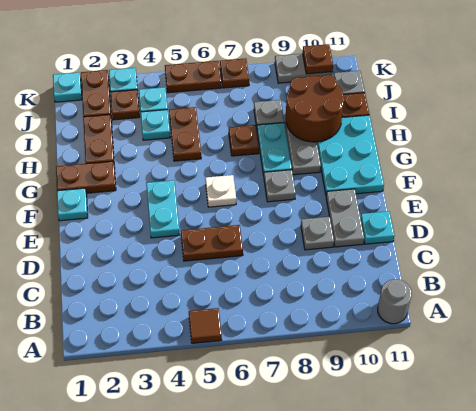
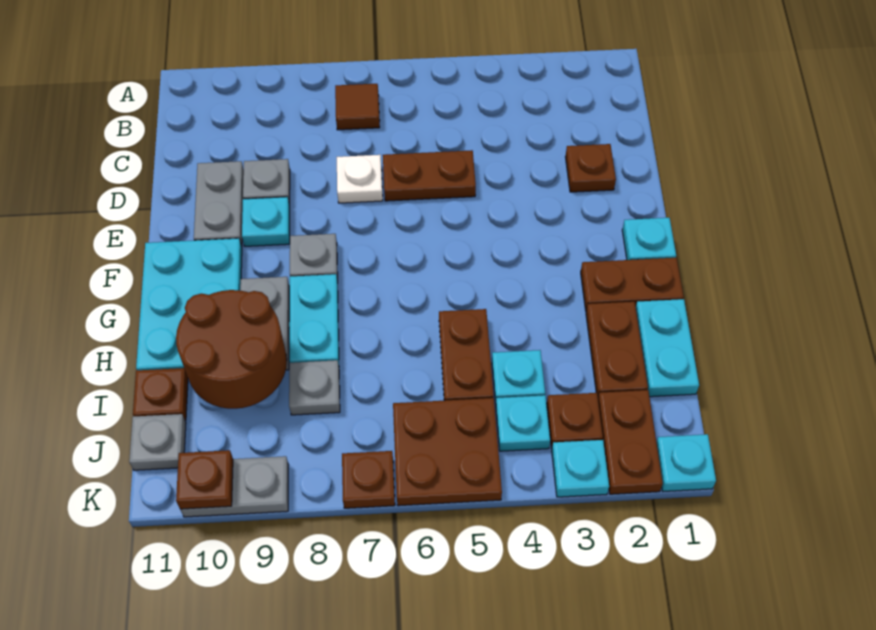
brown 1x1 tile [189,308,222,343] -> brown 1x1 tile moved to [335,84,380,130]
grey 1x1 round brick [378,279,412,324] -> none
cyan 1x1 plate [361,211,394,244] -> cyan 1x1 plate moved to [242,197,290,246]
cyan 1x2 plate [146,180,180,238] -> cyan 1x2 plate moved to [636,299,699,397]
white 1x1 plate [205,175,236,207] -> white 1x1 plate moved to [337,155,383,203]
brown 1x1 plate [229,125,259,156] -> brown 1x1 plate moved to [565,144,616,192]
brown 1x2 plate [165,61,221,93] -> brown 2x2 plate [393,398,502,506]

